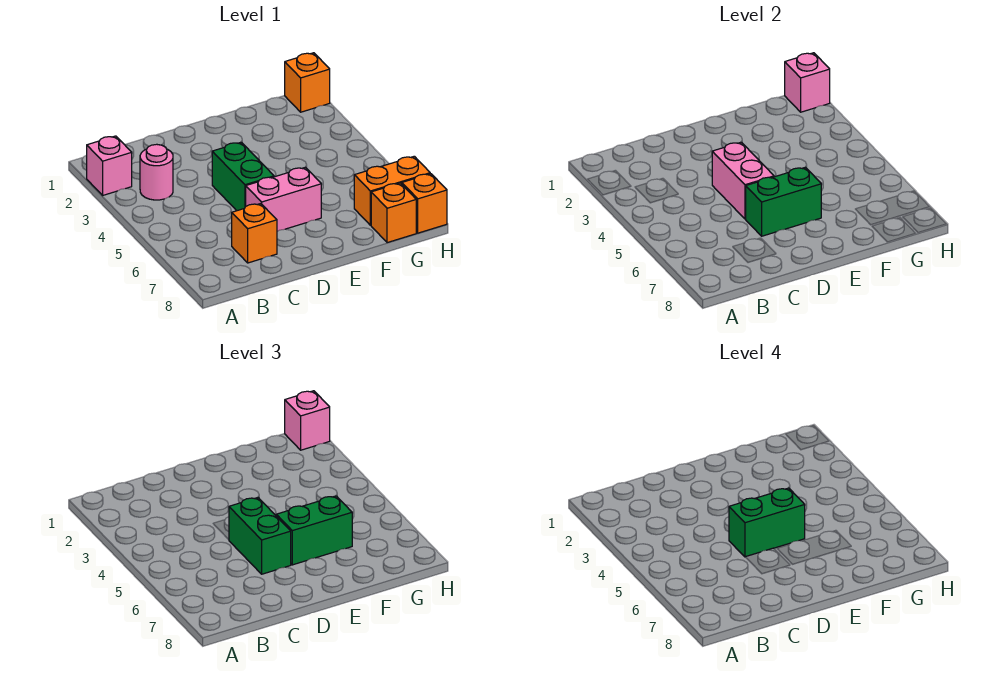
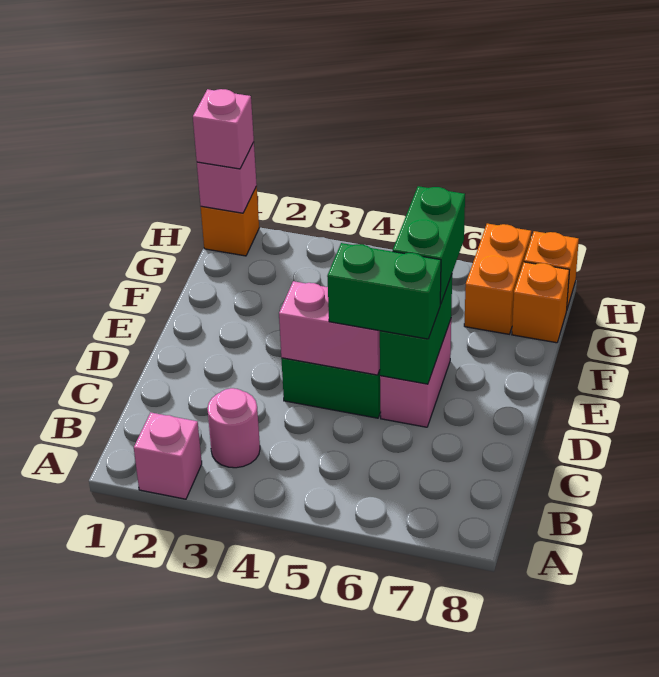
orange 1x1 brick [232,204,277,263] -> none
green 1x2 brick [729,488,805,557] -> none

